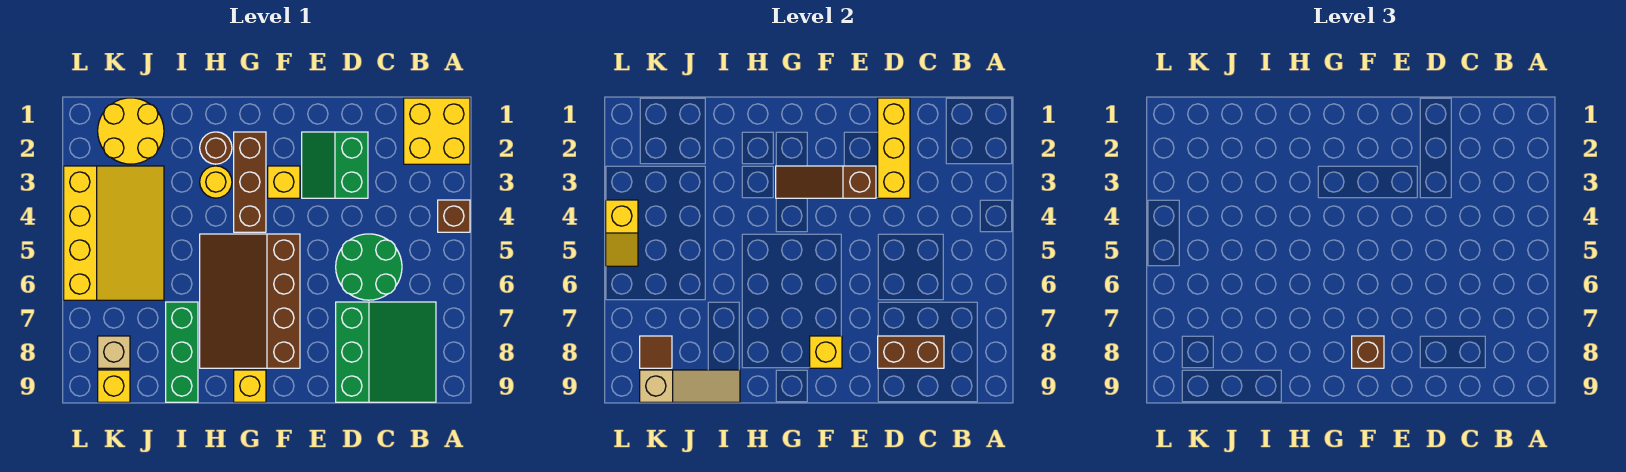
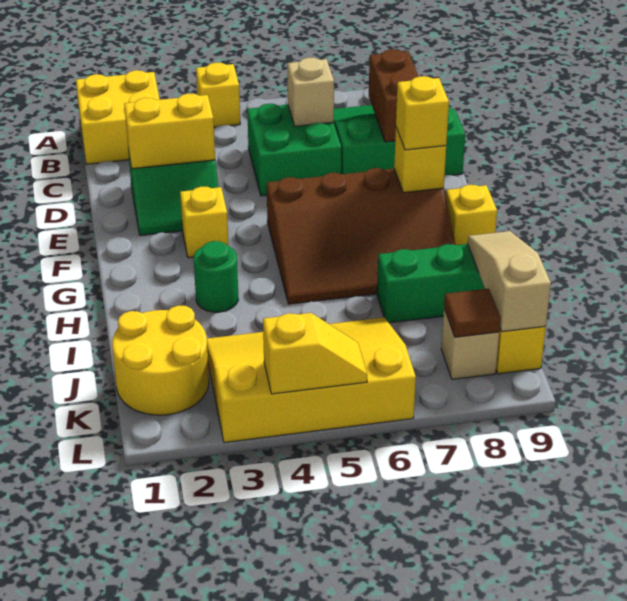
brown 1x1 brick [438,200,470,232] -> yellow 1x1 brick [196,63,240,127]
green 2x2 round brick [336,234,402,300] -> green 2x2 brick [247,104,341,196]
none -> tan 1x1 brick [288,58,334,126]
yellow 1x3 brick [878,98,910,198] -> yellow 1x2 brick [124,93,215,169]
brown 1x3 slope [776,166,876,198] -> none
brown 1x1 brick [1352,336,1384,368] -> yellow 1x1 brick [396,76,449,150]
brown 1x3 brick [234,132,266,232] -> none
brown 1x1 round brick [200,132,232,164] -> none
yellow 1x1 round brick [200,166,232,198] -> green 1x1 round brick [194,241,238,312]

